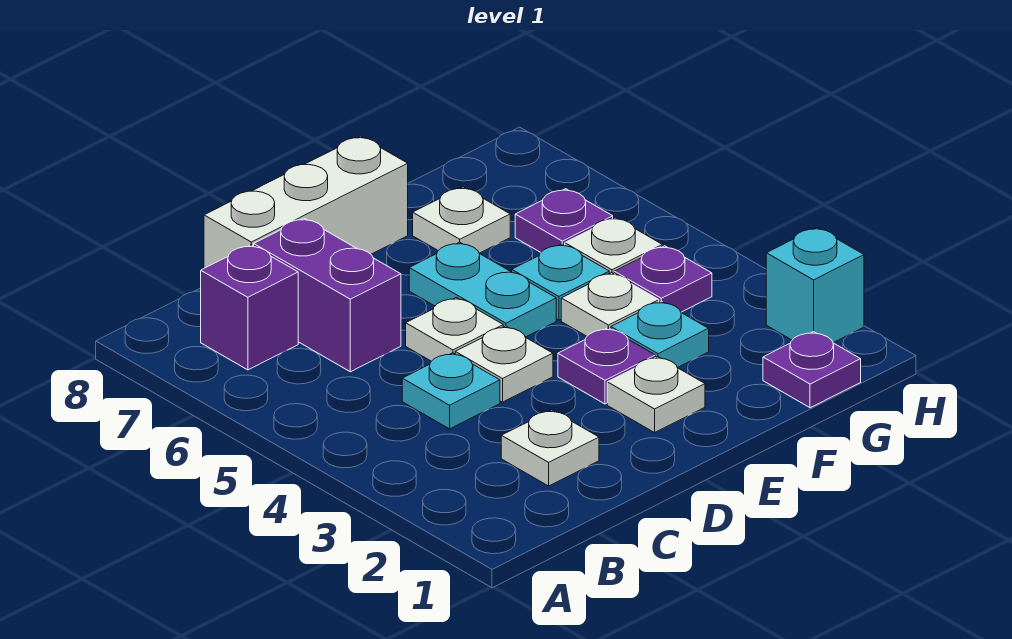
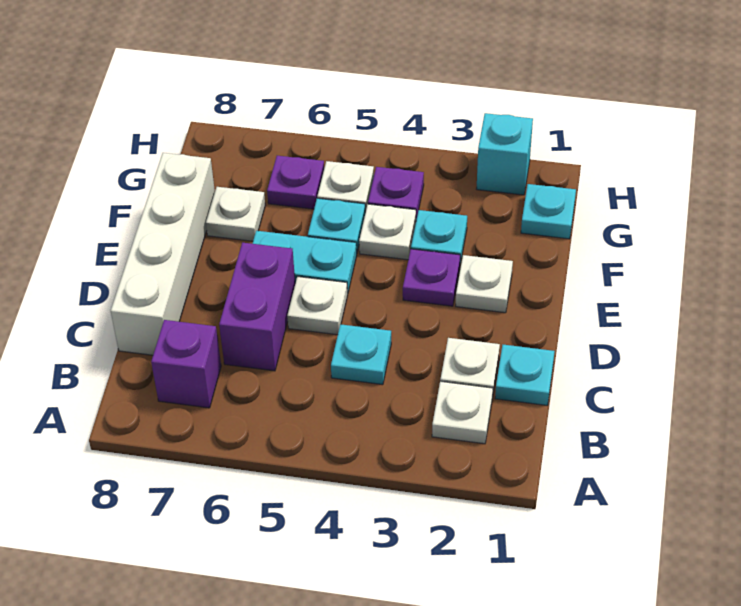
none -> cyan 1x1 plate [495,345,555,405]
purple 1x2 brick [254,218,401,372] -> purple 1x2 brick turned to [219,243,295,371]
white 1x3 brick [204,136,408,268] -> white 1x4 brick [111,153,215,355]
white 1x1 plate [455,326,553,402] -> white 1x1 plate moved to [432,381,493,444]
purple 1x1 plate [763,332,861,408] -> cyan 1x1 plate [521,184,576,239]

